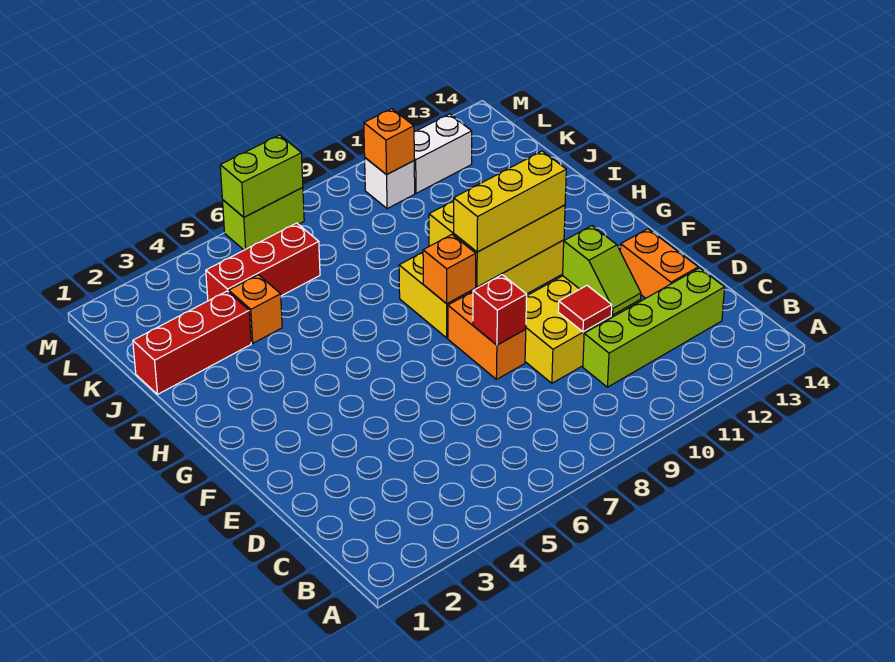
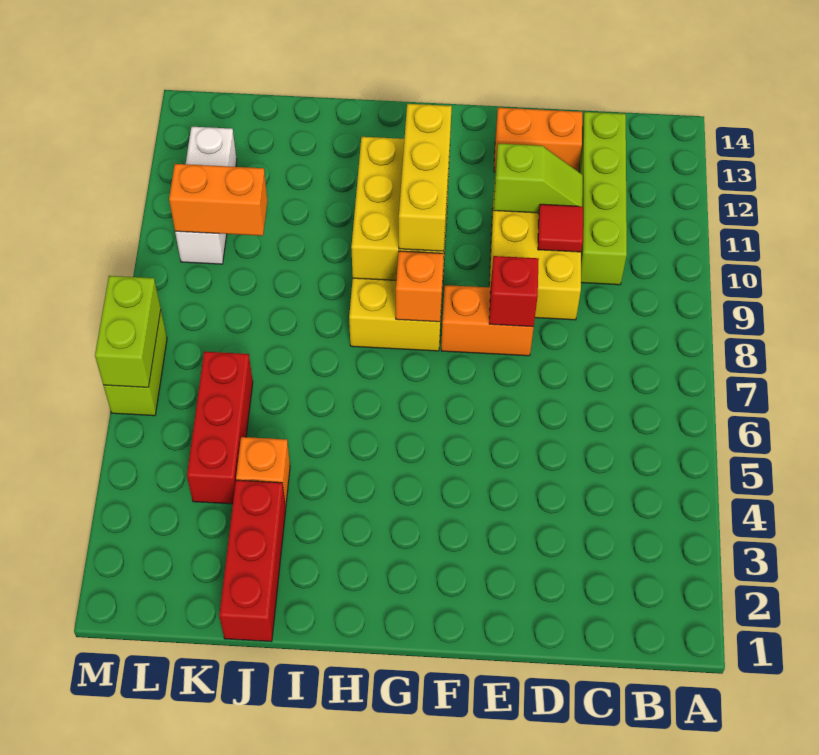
orange 1x1 brick [364,109,414,174] -> orange 1x2 brick [169,164,267,236]

